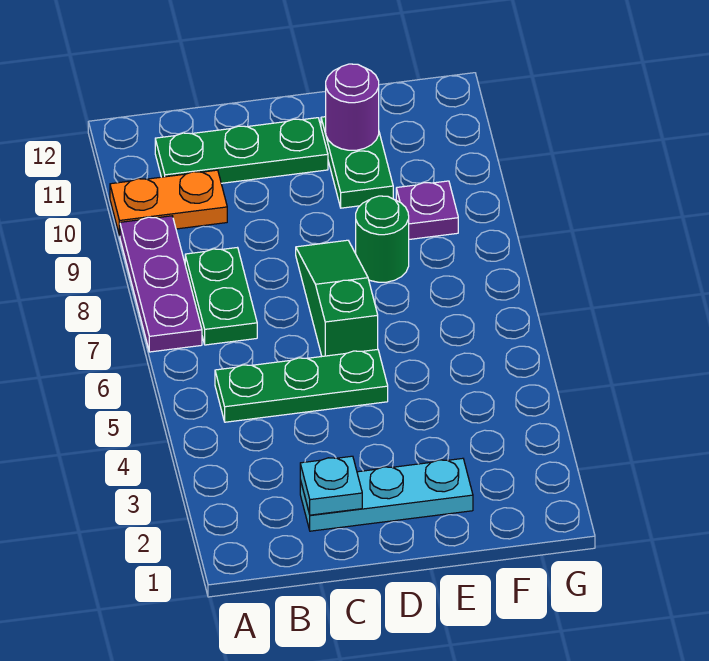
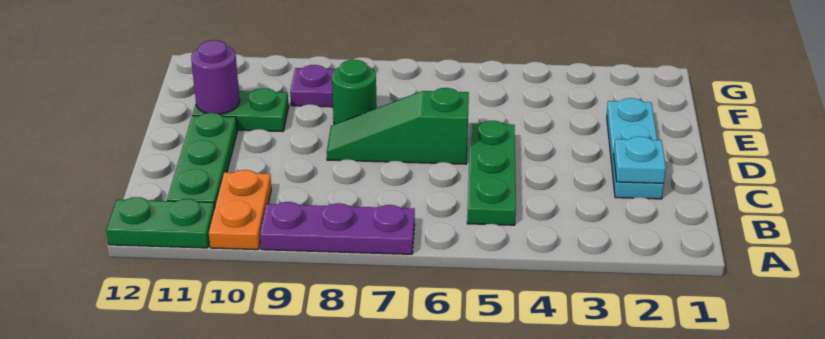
green 1x2 plate [185,248,257,345] -> green 1x2 plate moved to [107,197,215,248]

